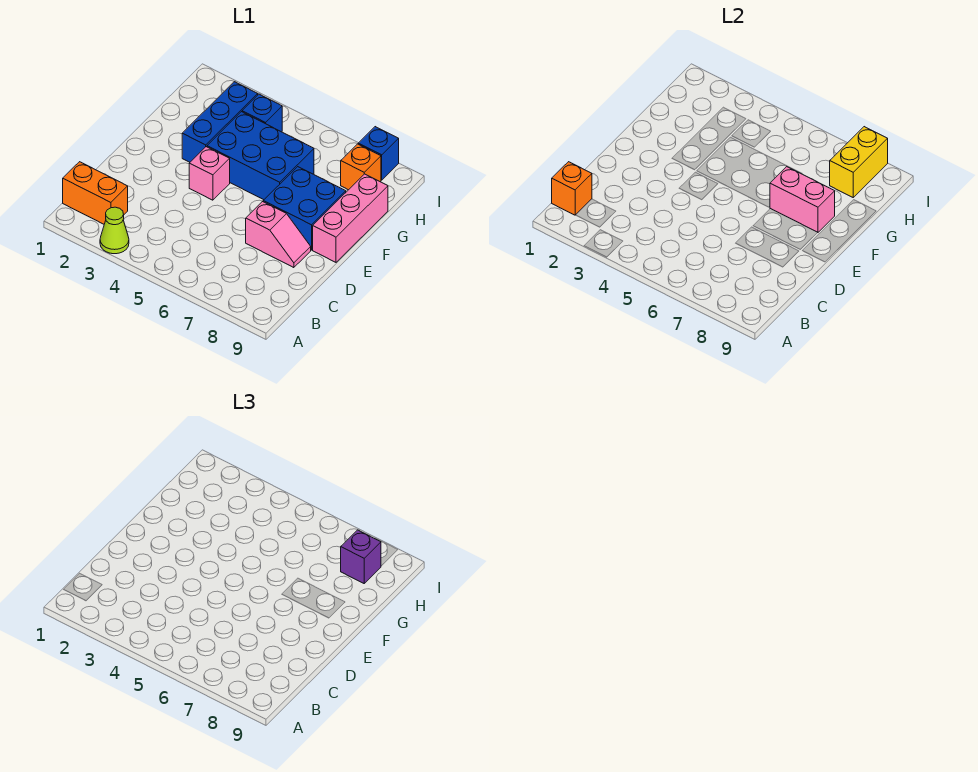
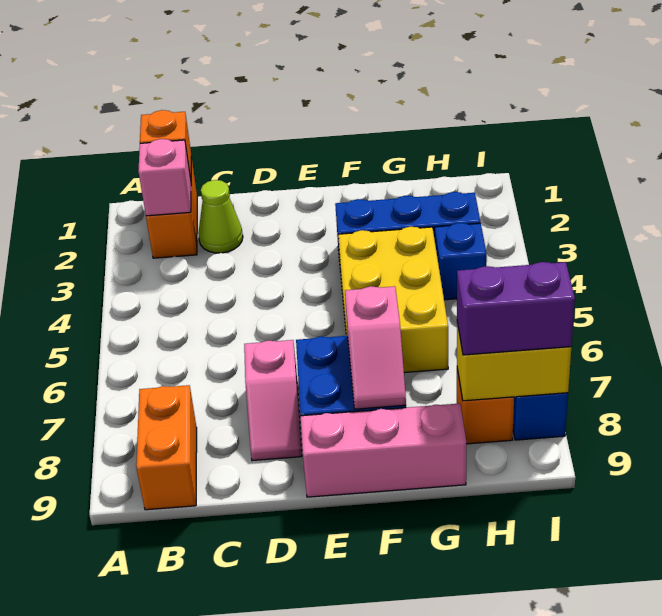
lime 1x1 cone [100,207,129,254] -> lime 1x1 cone moved to [198,180,243,253]
none -> orange 1x2 brick [136,385,197,510]
pink 1x1 brick [189,147,230,200] -> pink 1x1 brick moved to [138,139,191,216]
blue 2x3 brick [207,112,314,200] -> yellow 2x3 brick [338,227,448,373]
pink 1x2 brick [770,167,835,232] -> pink 1x2 slope [345,286,406,409]
purple 1x1 brick [341,530,381,583] -> purple 1x2 brick [457,262,575,355]

